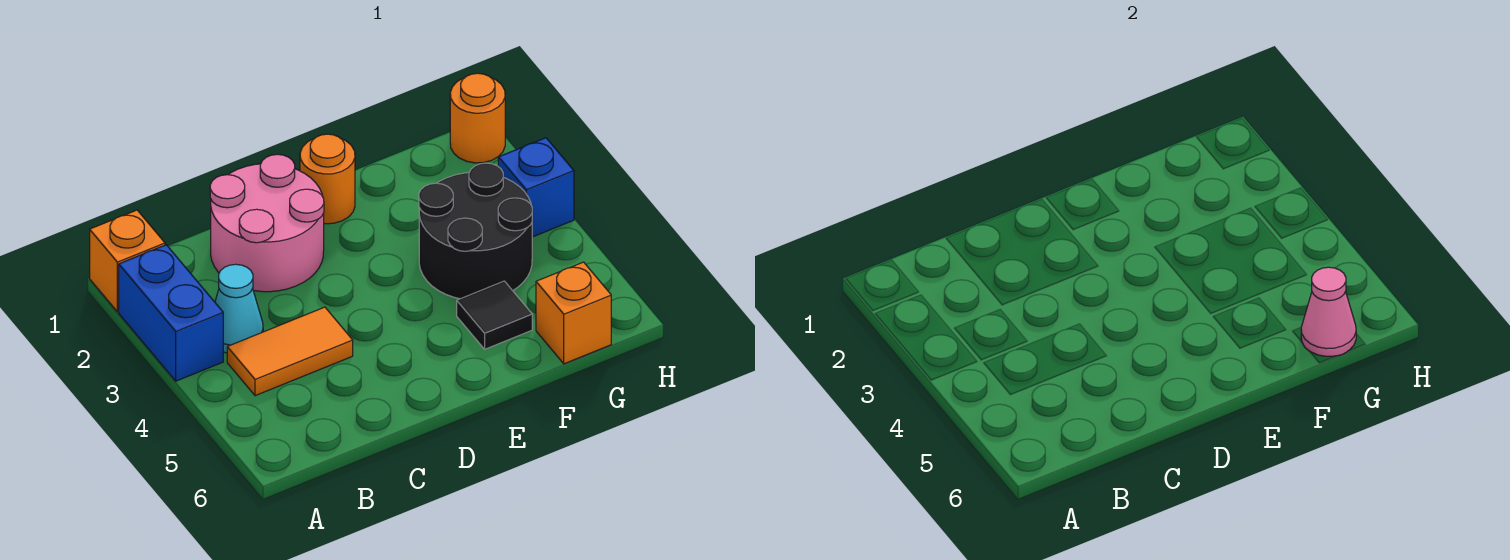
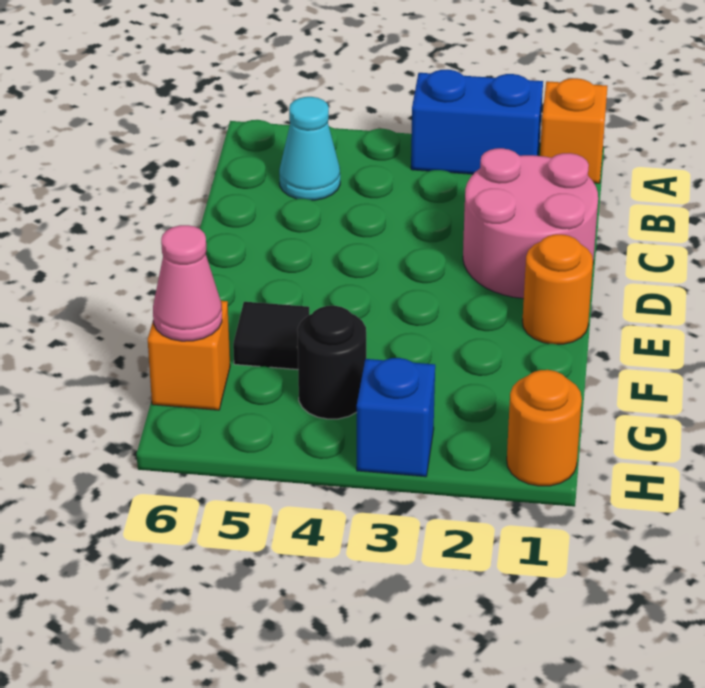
cyan 1x1 cone [215,264,263,353] -> cyan 1x1 cone moved to [279,97,340,200]
orange 1x2 tile [227,307,353,396] -> none
black 2x2 round brick [419,163,532,299] -> black 1x1 round brick [297,306,366,419]

